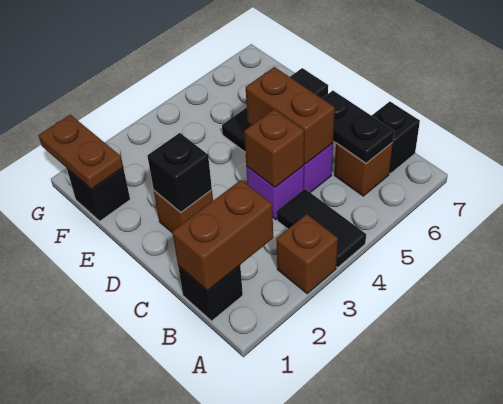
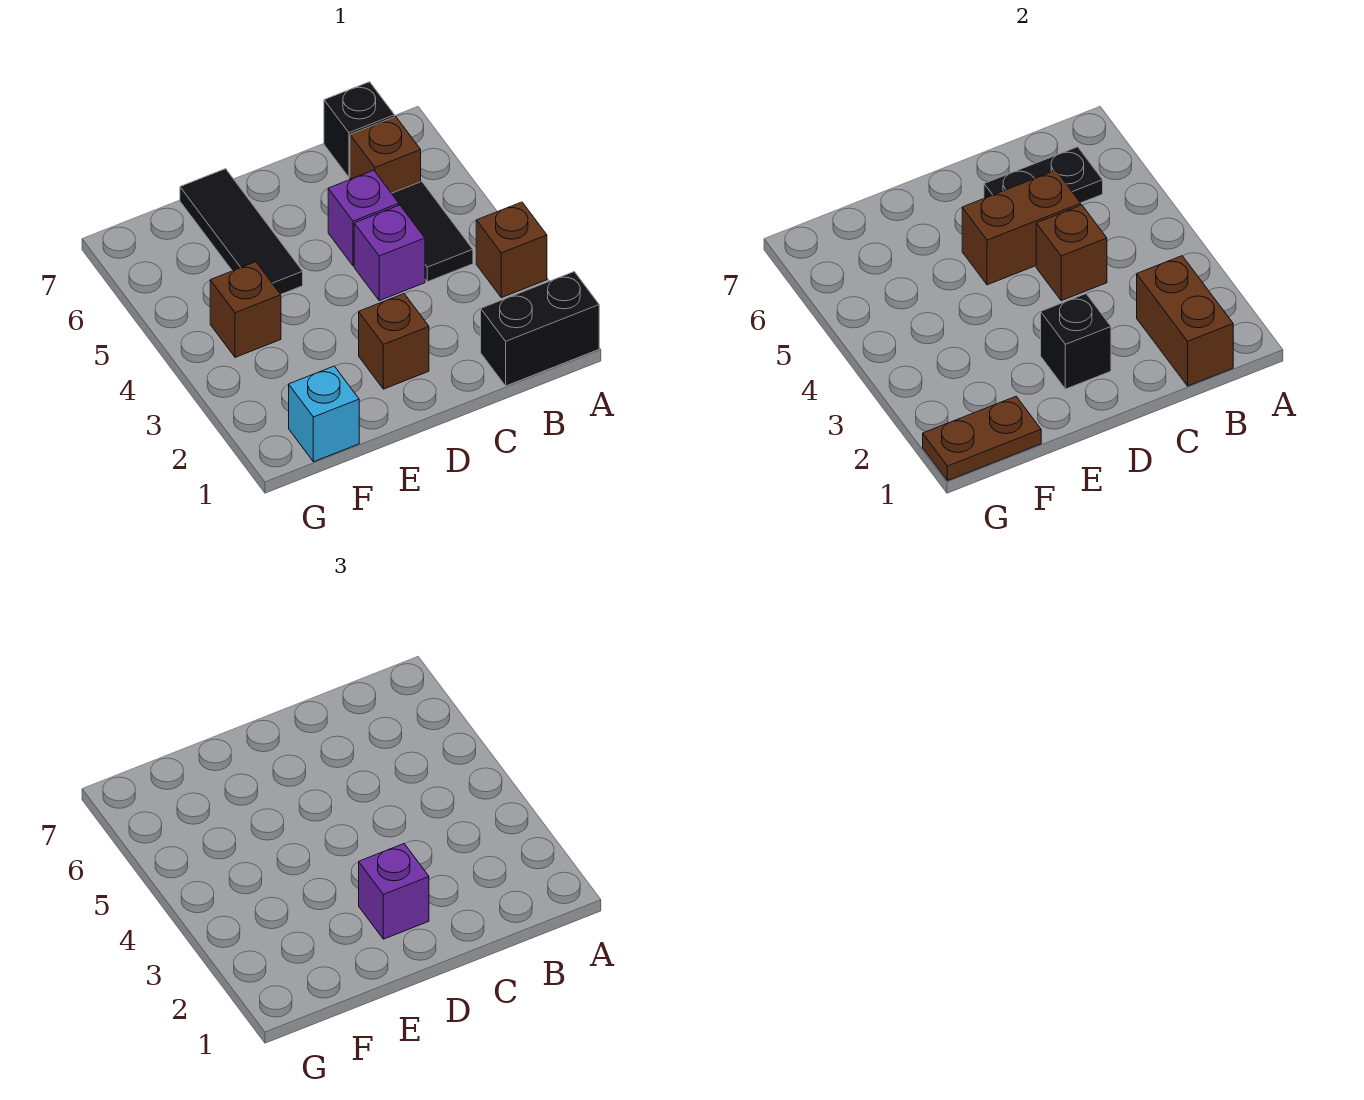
black 1x2 tile [277,189,366,268] -> black 1x2 tile turned to [392,182,473,282]
black 1x1 brick [178,265,243,321] -> black 1x2 brick [481,272,599,386]
none -> purple 1x1 brick [359,844,429,939]
black 1x1 brick [67,168,130,221] -> cyan 1x1 brick [289,366,359,462]
none -> brown 1x1 brick [210,262,281,357]

